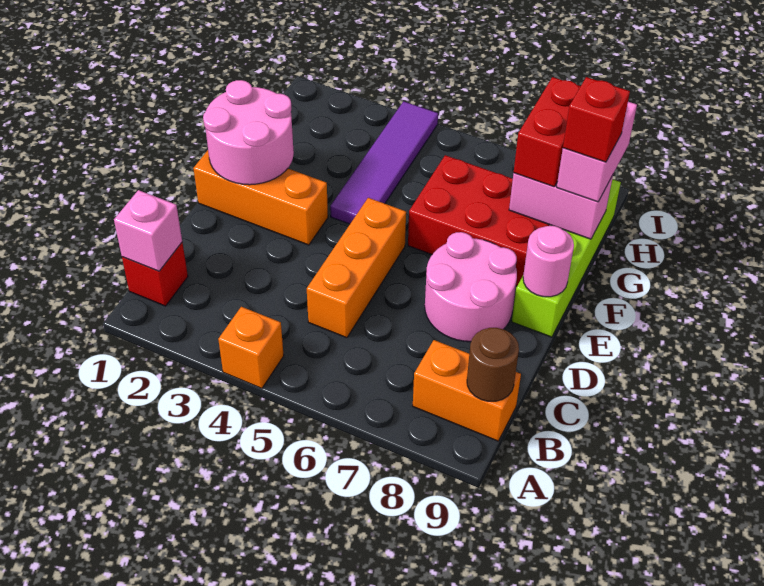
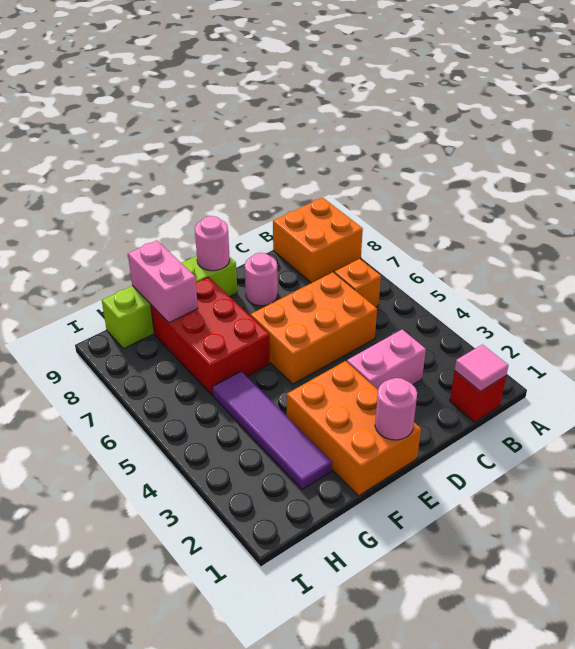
orange 1x1 brick [218,307,284,388] -> orange 1x1 brick moved to [334,259,381,307]
pink 1x1 brick [114,190,182,271] -> pink 1x1 tile [455,345,509,391]
orange 1x2 brick [413,340,521,441] -> orange 2x2 brick [273,198,363,283]
brown 1x1 round brick [467,328,519,401] -> none
orange 1x3 brick [307,198,406,338] -> orange 2x3 brick [250,272,377,384]
pink 2x2 round brick [425,232,517,342] -> pink 1x1 round brick [245,253,278,306]
orange 1x3 brick [193,150,328,245] -> orange 2x3 brick [287,361,421,496]
pink 2x2 round brick [203,80,294,185] -> pink 1x1 round brick [375,378,417,440]
purple 1x4 tile [330,101,438,224] -> purple 1x4 tile turned to [212,371,332,489]
red 1x2 brick [514,77,581,187] -> none
pink 1x2 brick [557,102,637,202] -> pink 1x2 brick moved to [347,329,426,389]
red 1x1 brick [563,77,630,162] -> none

